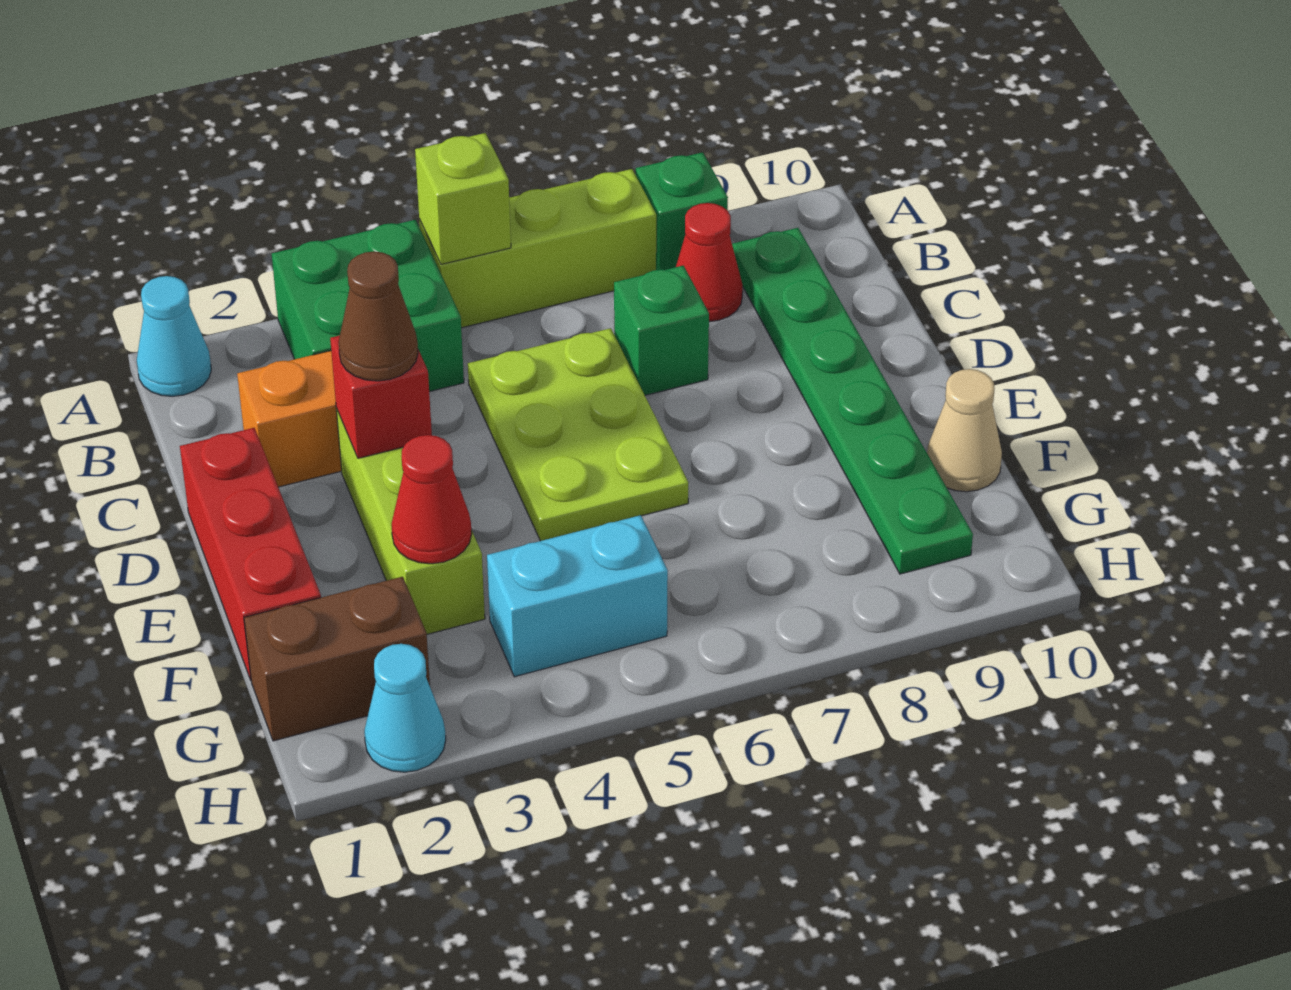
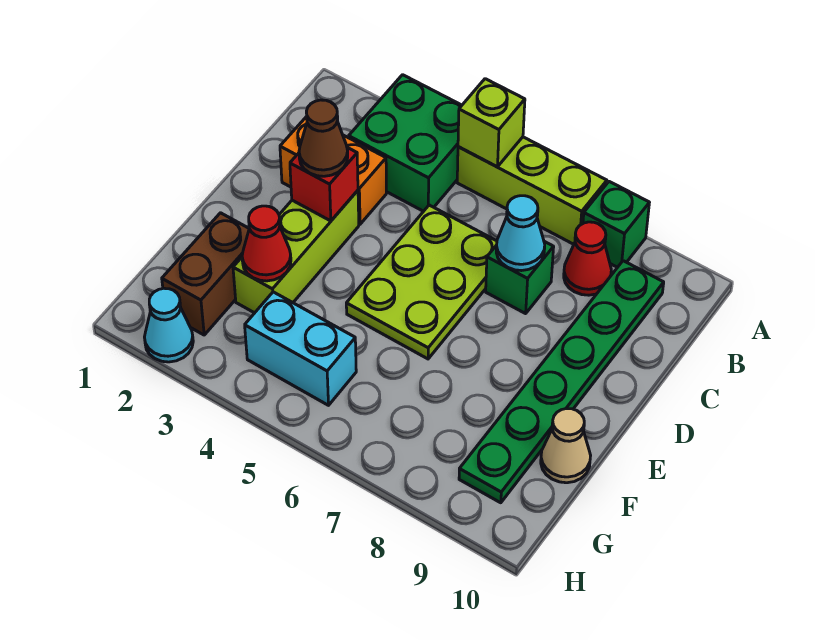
cyan 1x1 cone [137,276,211,396] -> cyan 1x1 cone moved to [496,196,545,271]
red 1x3 brick [180,428,321,680] -> none
brown 1x2 brick [244,577,430,741] -> brown 1x2 brick turned to [162,213,249,335]

